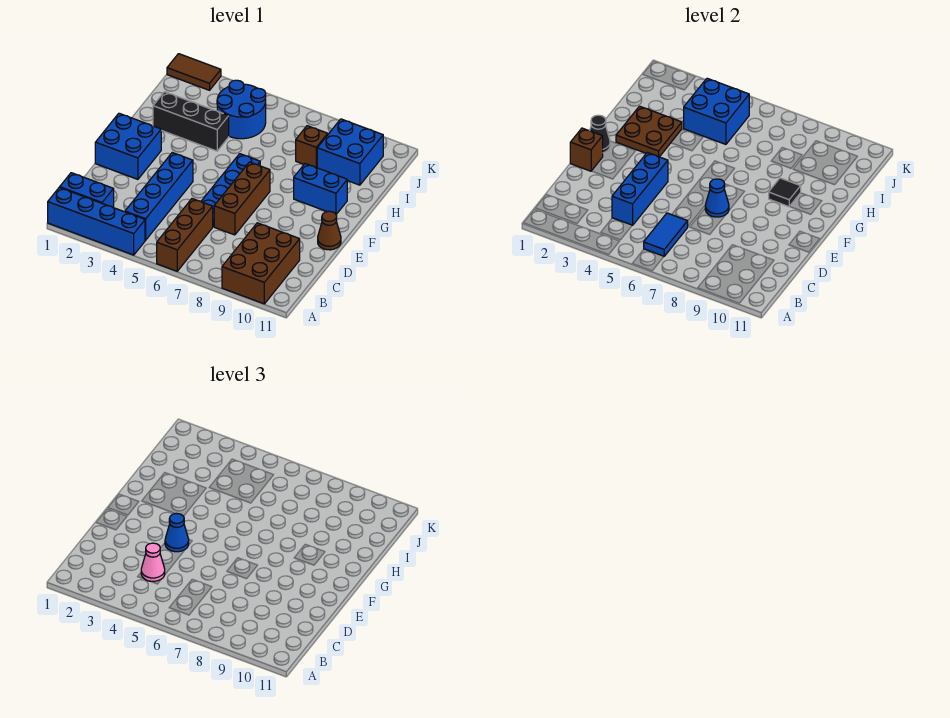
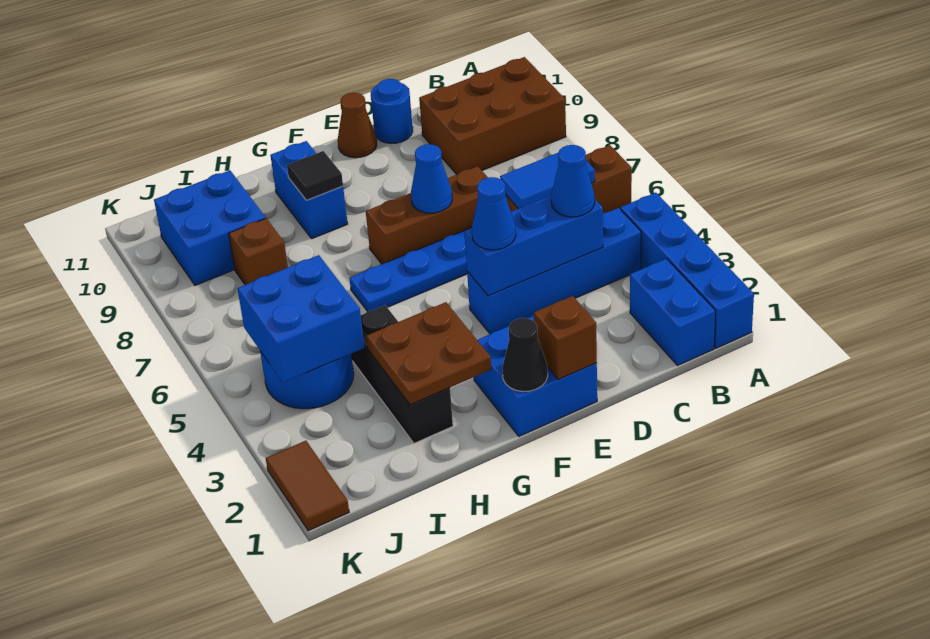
pink 1x1 cone [141,543,165,581] -> blue 1x1 cone [551,145,595,217]
none -> blue 1x1 round brick [371,79,413,143]

